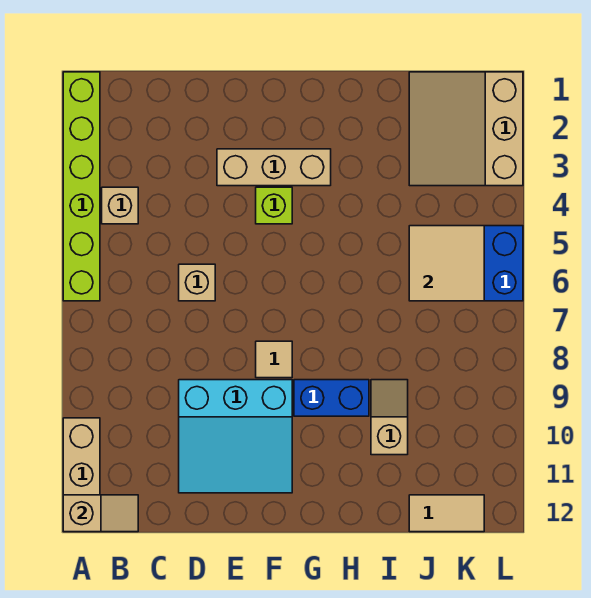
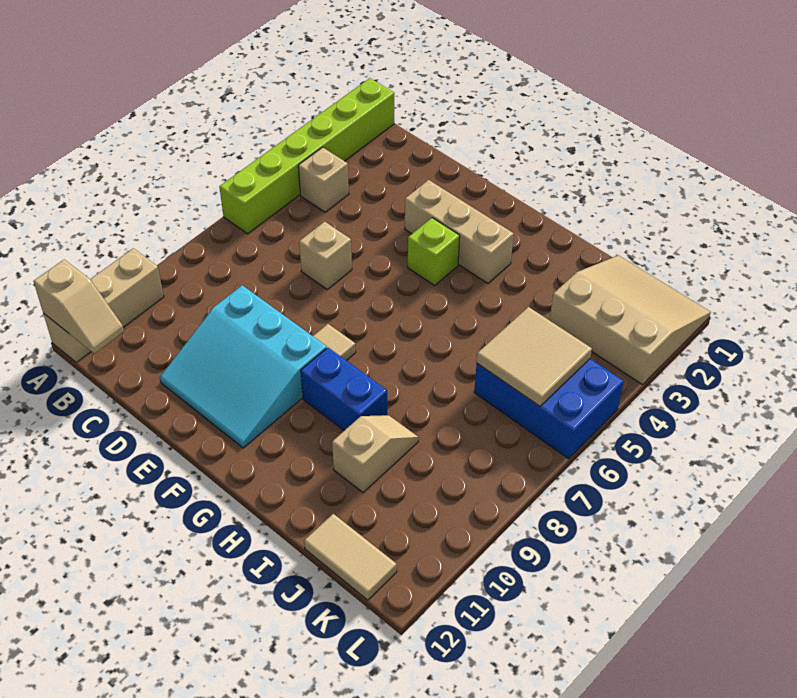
tan 3x3 slope [409,72,523,186] -> tan 3x3 slope turned to [550,255,711,385]

